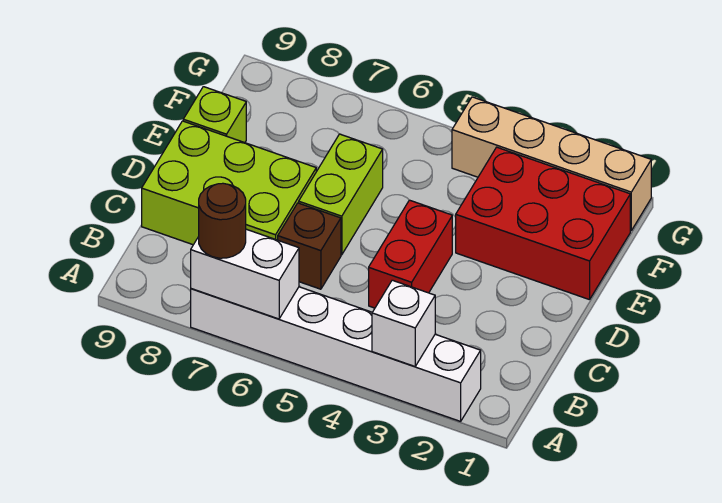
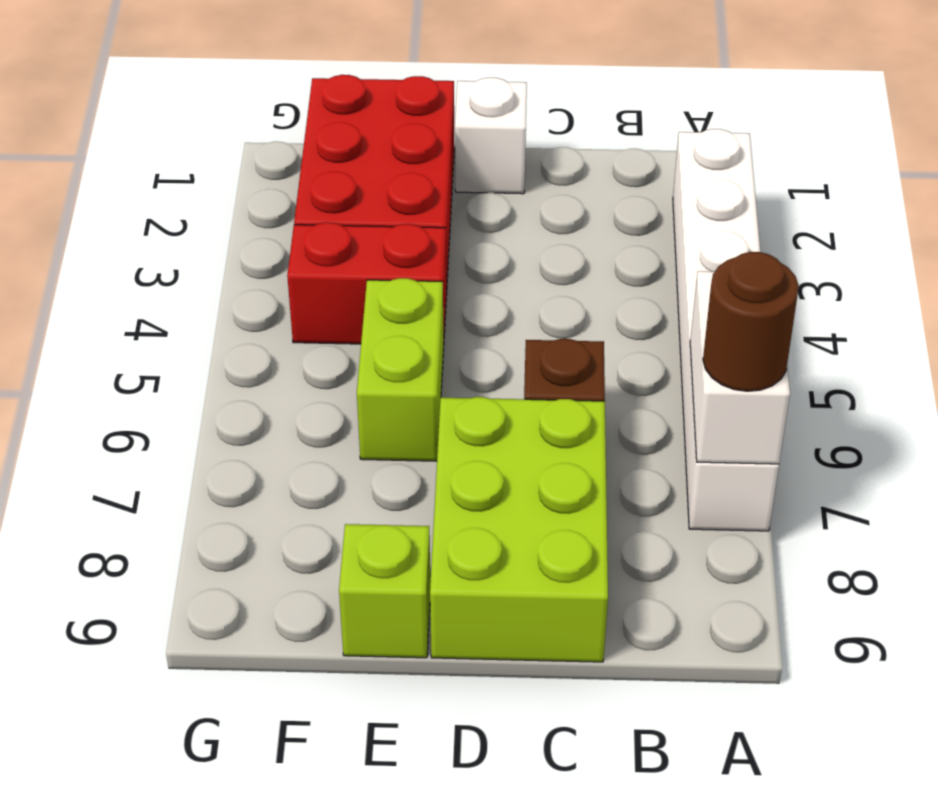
white 1x1 brick [372,280,435,367] -> white 1x1 brick moved to [455,78,527,194]
red 1x2 brick [369,200,452,308] -> red 1x2 brick moved to [287,222,447,344]
lime 1x2 brick [299,134,383,255] -> lime 1x2 brick turned to [357,278,444,461]
tan 1x4 brick [452,97,651,231] -> none

